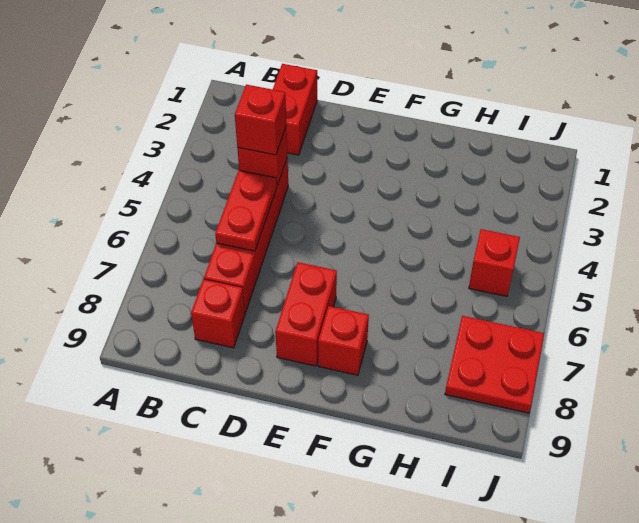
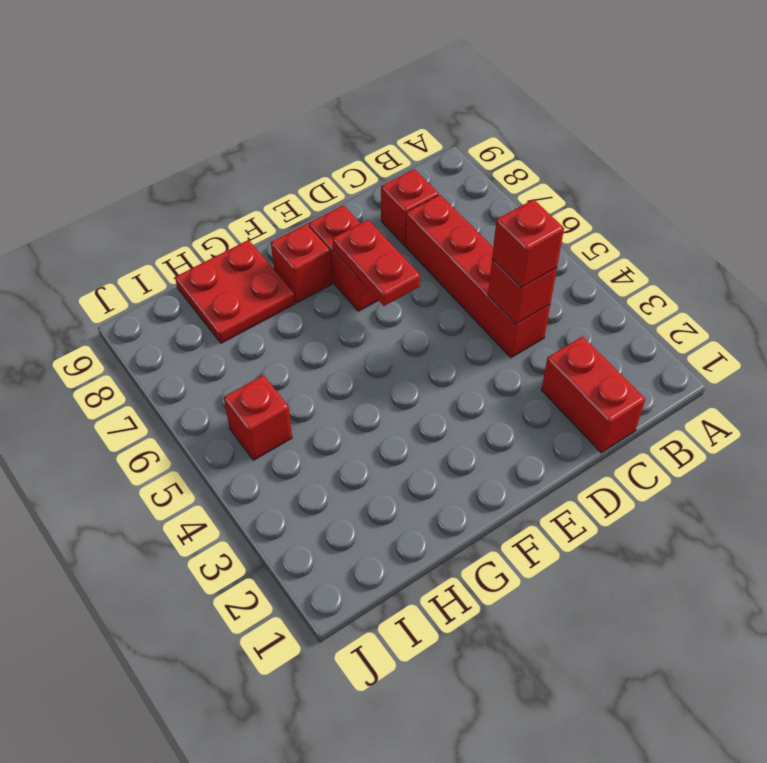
red 1x2 plate [215,170,277,251] -> red 1x2 plate moved to [332,220,420,306]
red 2x2 plate [445,316,544,413] -> red 2x2 plate moved to [175,240,295,343]

